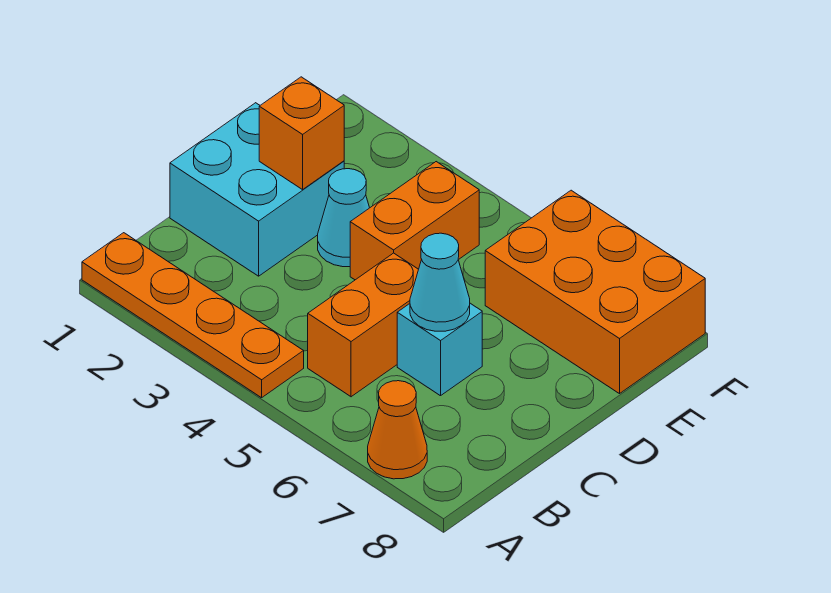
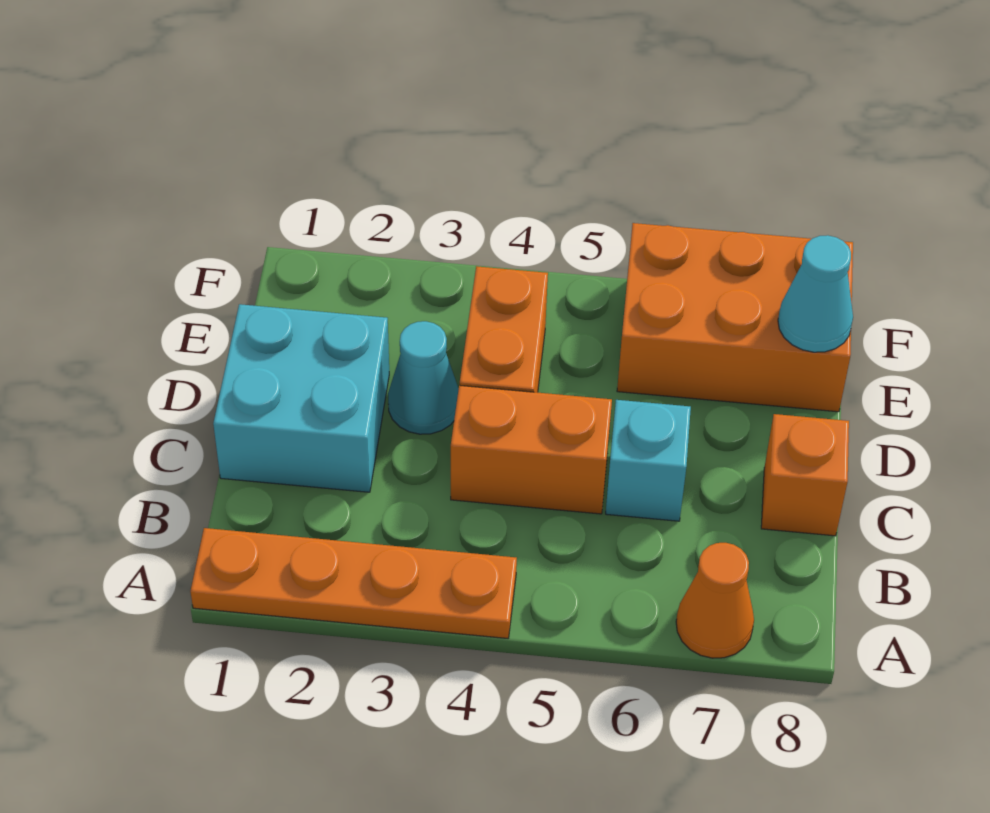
orange 1x2 brick [308,253,419,397] -> orange 1x2 brick turned to [451,385,612,514]
cyan 1x1 cone [410,233,470,331] -> cyan 1x1 cone moved to [778,235,853,352]
orange 1x1 brick [259,77,344,190] -> orange 1x1 brick moved to [761,414,849,536]

